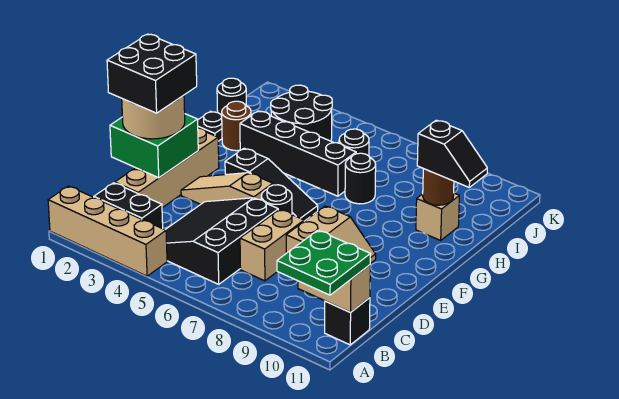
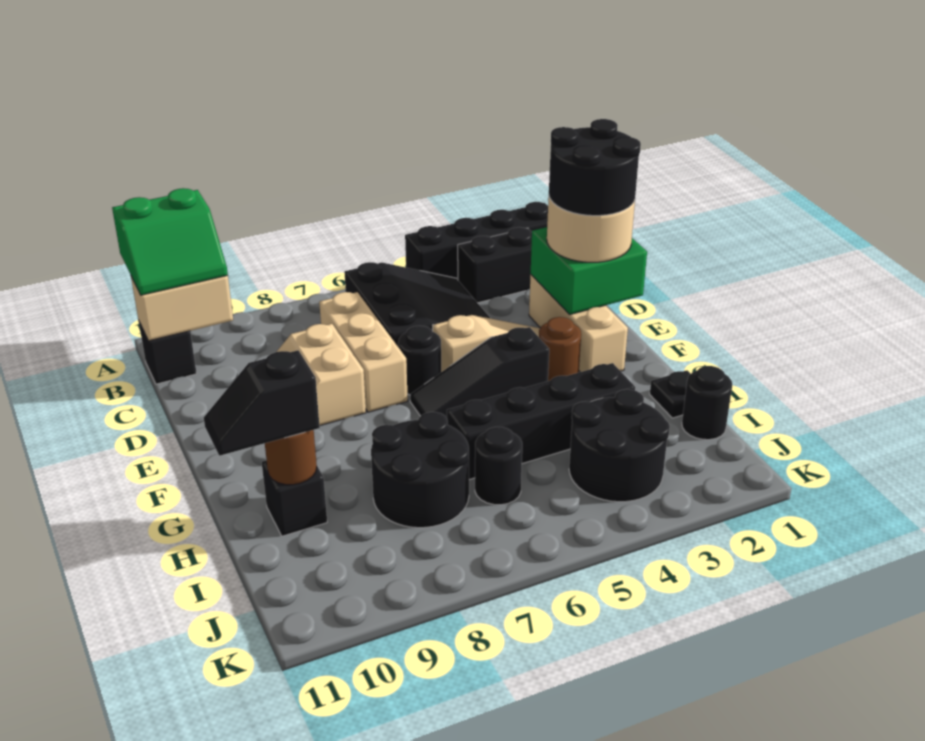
tan 1x4 brick [48,186,167,276] -> black 1x4 brick [405,202,548,280]
green 2x2 plate [277,230,371,295] -> green 2x2 slope [112,188,228,295]
tan 1x4 brick [115,128,219,208] -> tan 1x3 brick [529,275,628,372]
tan 1x2 brick [240,209,304,281] -> tan 1x3 brick [319,292,408,412]
black 2x2 brick [107,34,197,113] -> black 2x2 round brick [549,119,641,216]
brown 1x1 round brick [222,101,251,151] -> brown 1x1 round brick moved to [539,317,581,381]
black 1x1 round brick [345,153,376,204] -> black 2x2 round brick [371,412,469,528]
tan 1x1 brick [416,193,459,240] -> black 1x1 brick [262,460,327,536]

